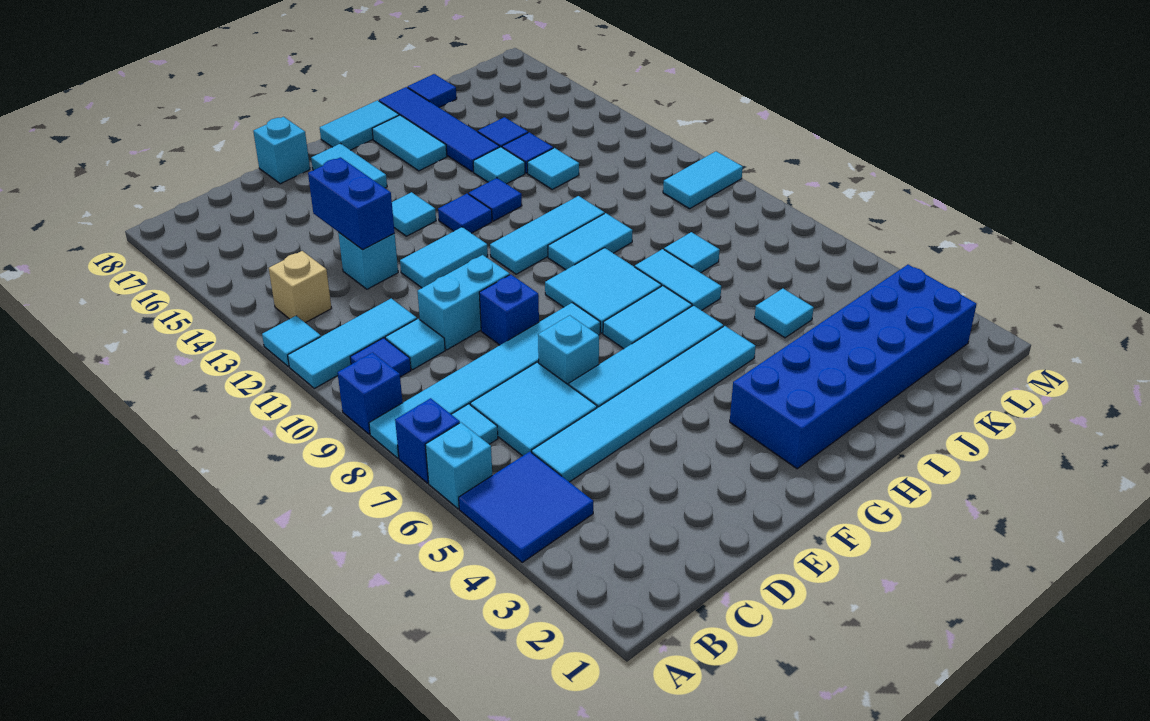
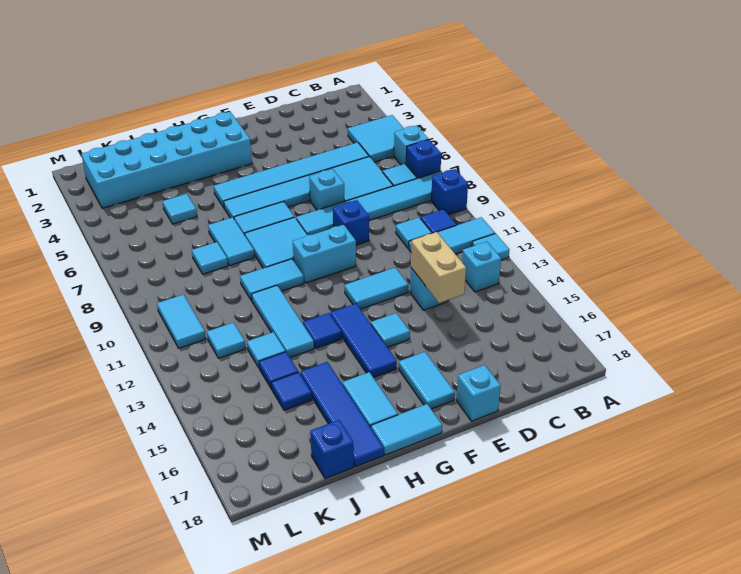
blue 2x2 tile [459,452,593,562] -> cyan 2x2 tile [348,115,404,162]
tan 1x1 brick [269,251,332,323] -> cyan 1x1 brick [462,242,501,292]
cyan 1x2 brick [417,255,510,350] -> cyan 1x2 brick moved to [293,225,356,283]
blue 1x2 brick [308,157,395,250] -> tan 1x2 brick [411,232,466,303]
blue 2x6 brick [730,265,977,469] -> cyan 2x6 brick [81,112,252,208]
cyan 1x3 tile [490,196,605,274] -> cyan 1x3 tile turned to [251,285,314,357]
blue 1x1 tile [438,194,492,233] -> blue 1x3 tile [330,304,397,378]
cyan 1x1 tile [473,147,525,184] -> cyan 1x1 tile moved to [207,322,246,358]
blue 1x1 tile [408,74,457,107] -> blue 1x1 brick [310,420,354,479]
cyan 1x2 tile [663,151,743,209] -> cyan 1x2 tile turned to [157,294,206,348]

